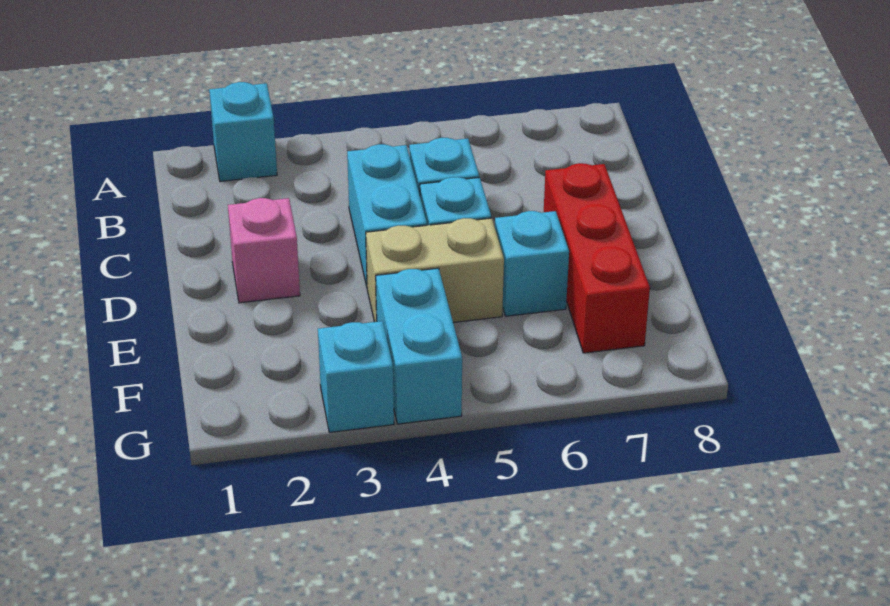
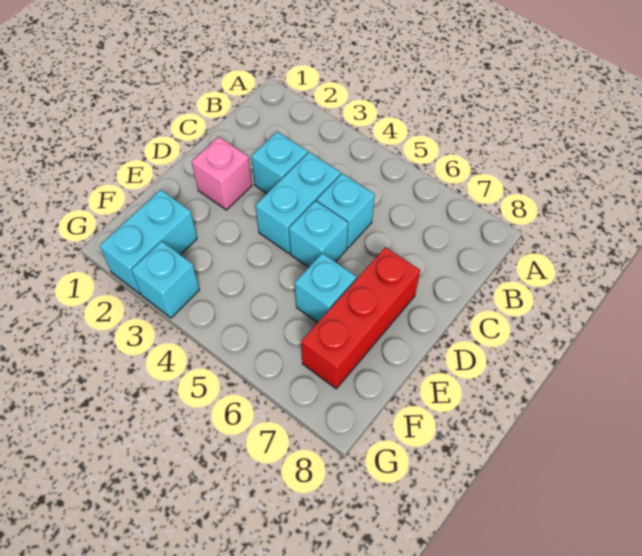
cyan 1x1 brick [209,82,277,181] -> cyan 1x1 brick moved to [251,132,308,193]
tan 1x2 brick [366,218,504,322] -> none
cyan 1x2 brick [376,268,462,424] -> cyan 1x2 brick moved to [99,190,197,294]

